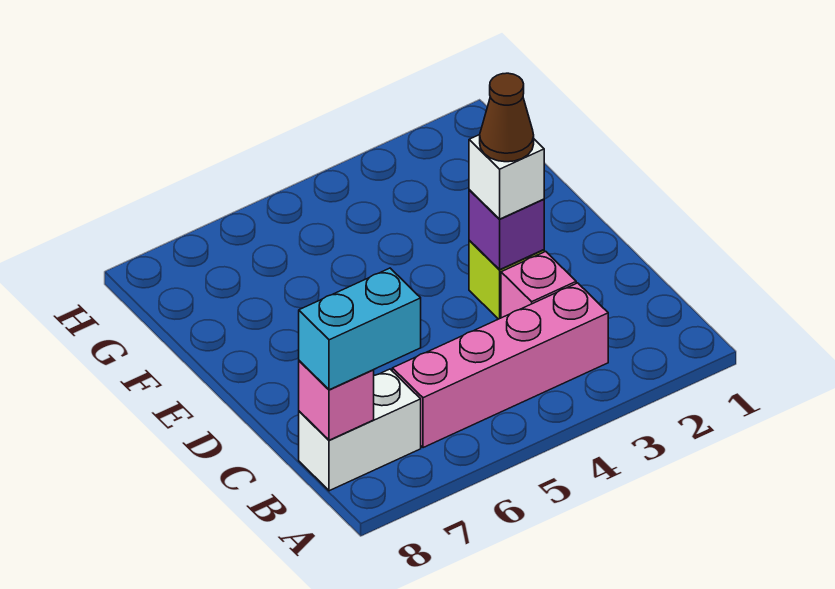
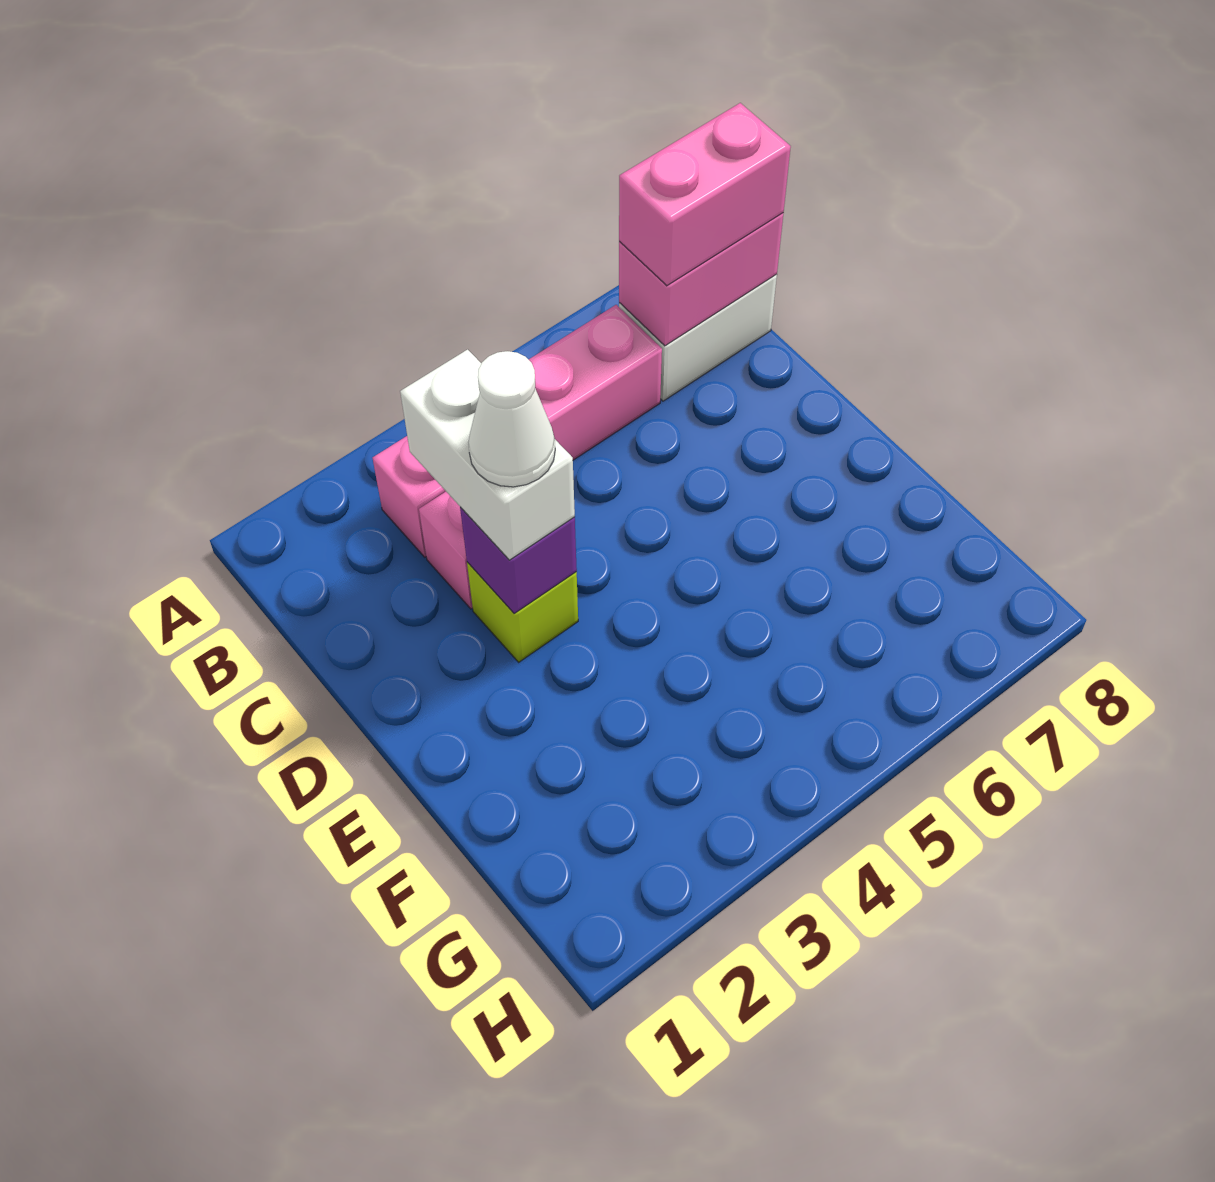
cyan 1x2 brick [299,268,421,390] -> pink 1x2 brick [619,103,791,286]
pink 1x1 brick [299,361,374,440] -> pink 1x2 brick [619,213,783,346]
white 1x1 brick [469,135,544,219] -> white 1x2 brick [400,350,575,560]
brown 1x1 cone [480,73,534,162] -> white 1x1 cone [468,351,555,487]

